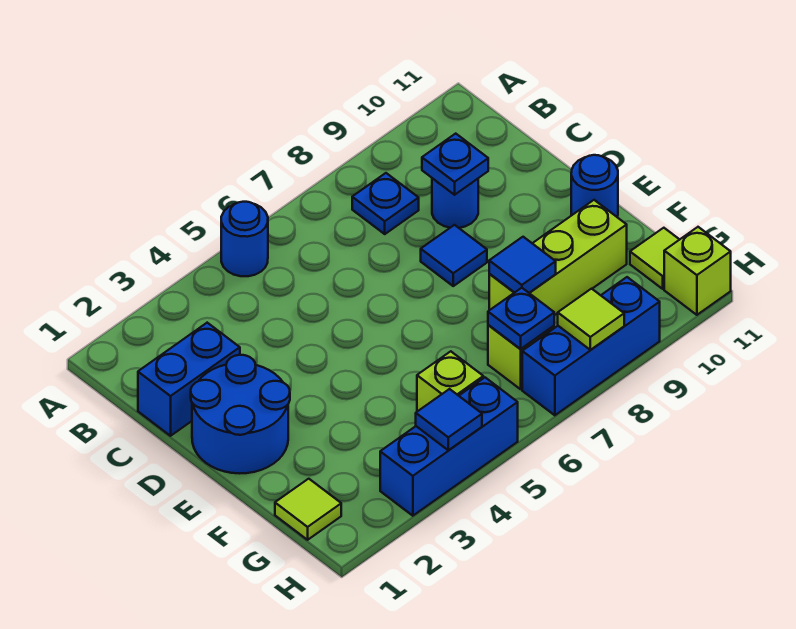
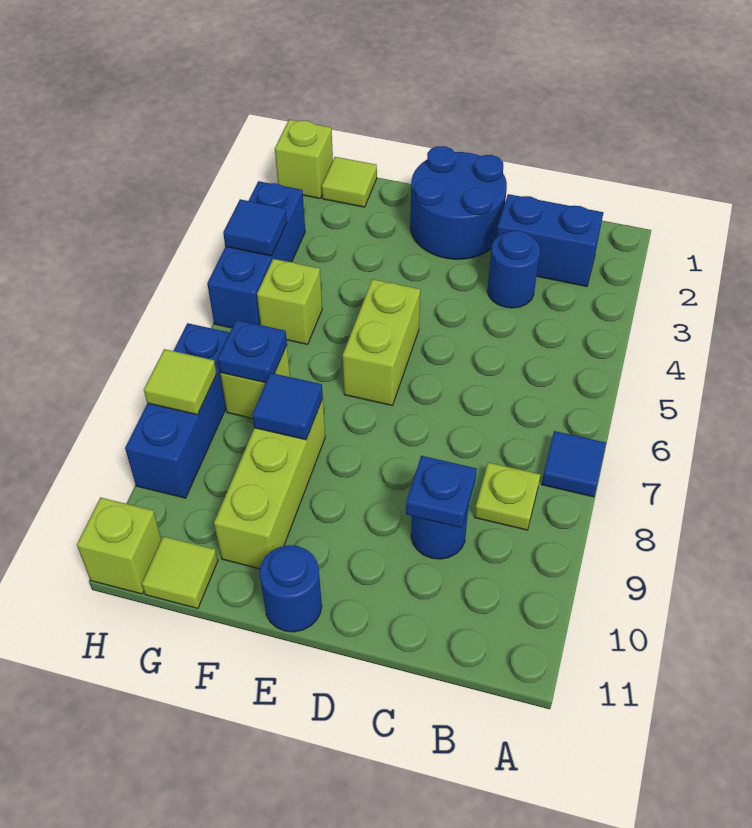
blue 1x1 round brick [221,202,268,276] -> blue 1x1 round brick moved to [487,231,540,308]
blue 1x1 plate [352,173,419,234] -> lime 1x1 plate [475,462,540,530]
blue 1x2 brick [138,323,240,436] -> blue 1x2 brick turned to [497,194,603,287]
blue 1x1 tile [421,225,487,286] -> blue 1x1 tile moved to [542,431,606,497]
none -> lime 1x2 brick [343,279,420,405]
none -> lime 1x1 brick [275,120,333,198]

